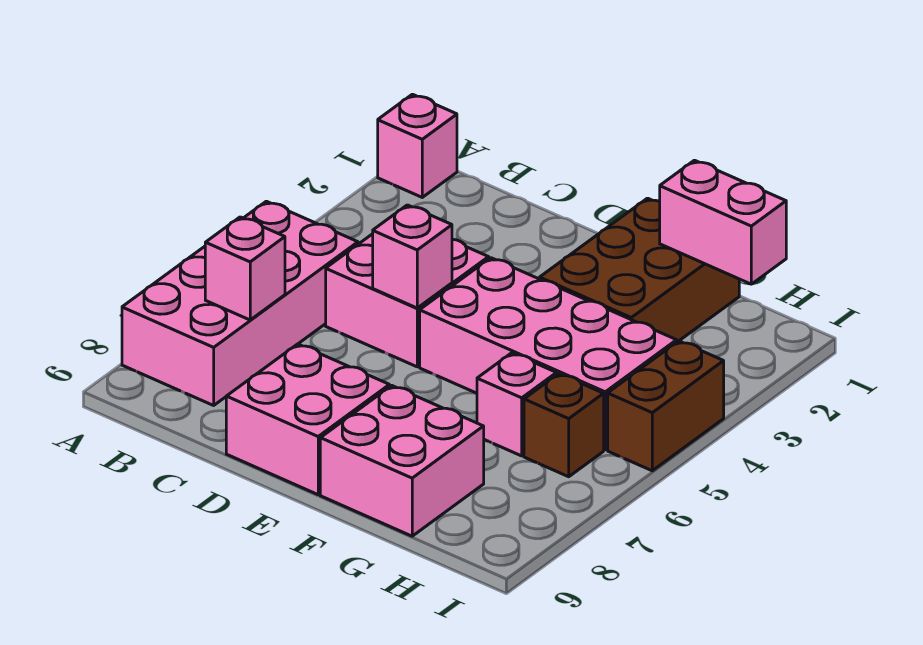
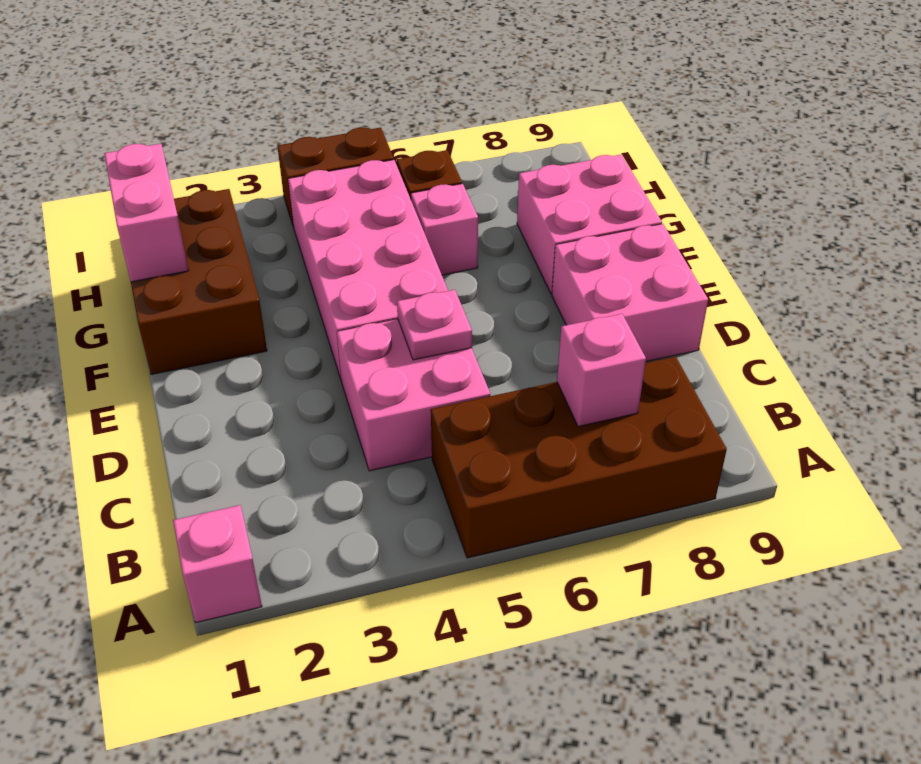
pink 2x4 brick [122,201,358,405] -> brown 2x4 brick [431,357,727,558]
pink 1x1 brick [373,205,452,308] -> pink 1x1 plate [397,290,472,360]
brown 2x3 brick [540,198,739,342] -> brown 2x3 brick turned to [131,189,267,374]

